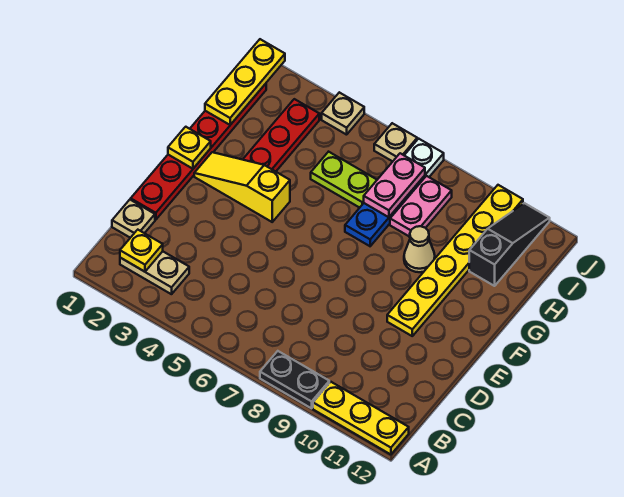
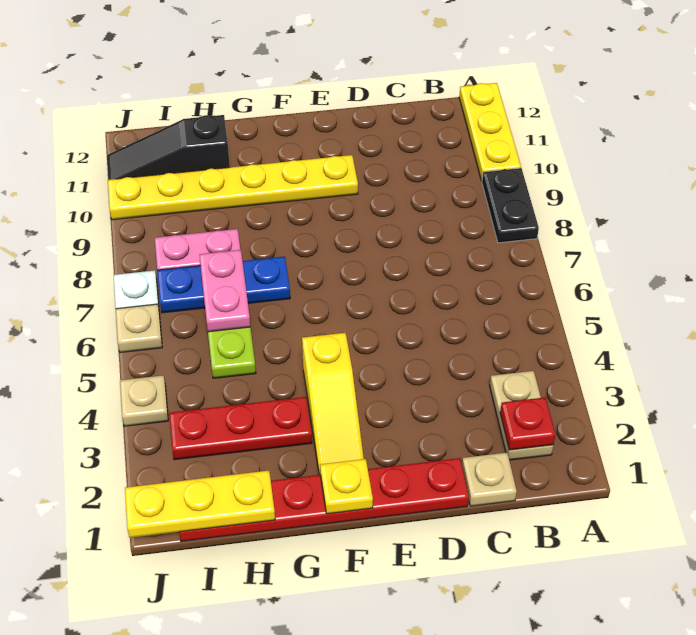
yellow 1x1 plate [120,230,163,272] -> red 1x1 plate [500,397,556,450]
tan 1x1 cone [404,226,435,272] -> none
pink 1x2 plate [364,153,425,217] -> pink 1x2 plate turned to [200,250,250,332]

